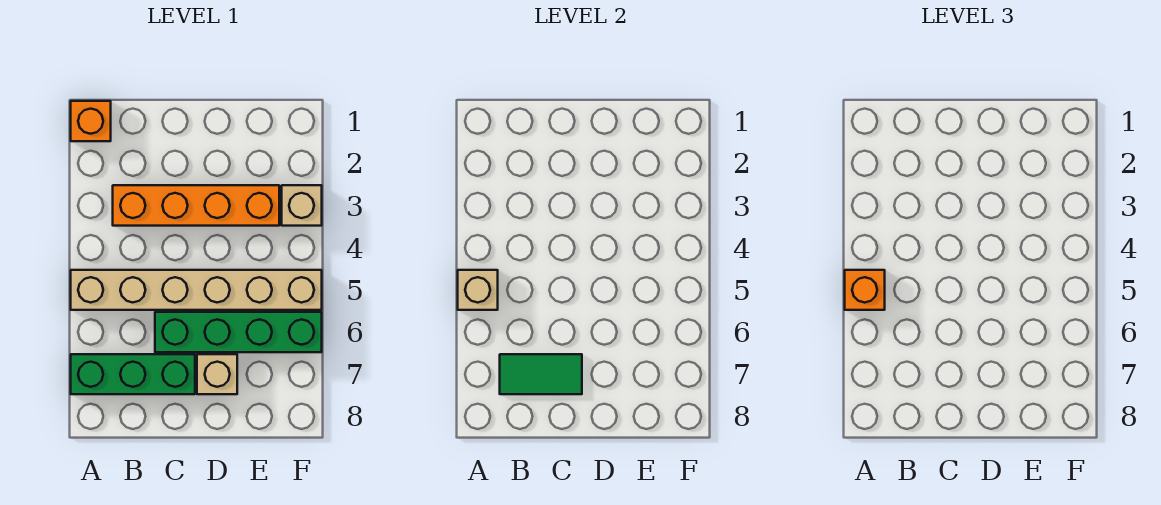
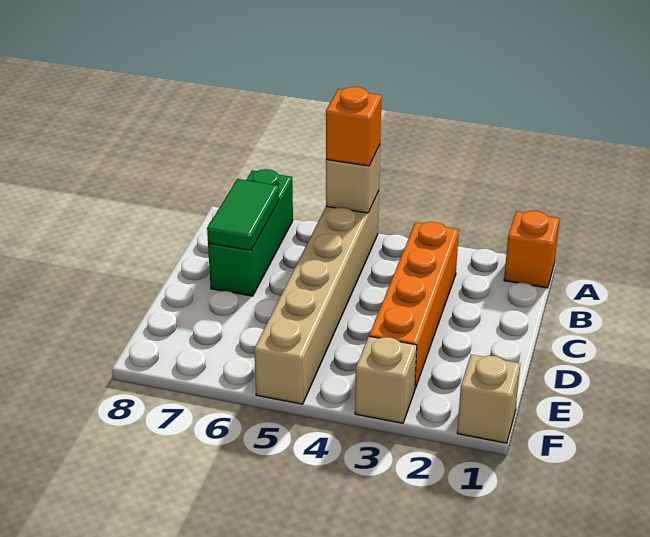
green 1x4 brick [155,312,322,352] -> none
tan 1x1 brick [197,354,237,394] -> tan 1x1 brick moved to [457,355,520,443]

